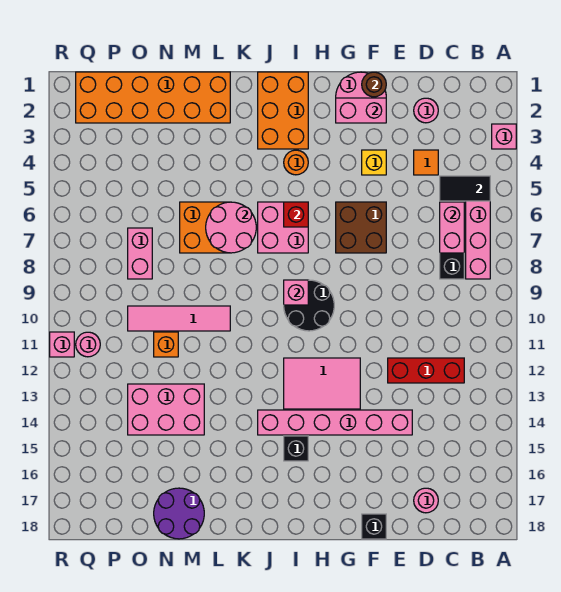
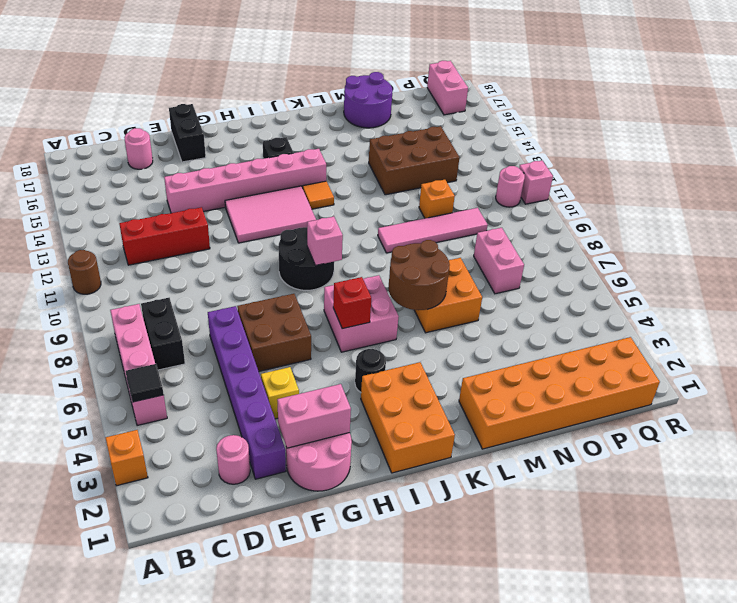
pink 1x1 brick [492,124,516,149] -> orange 1x1 brick [106,430,148,486]
black 1x2 tile [440,176,490,201] -> black 1x1 tile [125,364,164,402]
pink 1x2 brick [440,202,464,253] -> pink 1x2 brick moved to [427,61,468,115]
orange 1x1 tile [414,150,438,175] -> orange 1x1 tile moved to [303,181,334,209]
none -> purple 1x6 brick [208,306,286,479]
brown 1x1 round brick [362,72,386,97] -> brown 1x1 round brick moved to [68,250,101,294]
black 1x1 brick [362,514,386,539] -> black 1x2 brick [169,104,206,162]
orange 1x1 round brick [284,150,308,175] -> black 1x1 round brick [355,349,386,392]
pink 2x2 round brick [206,202,256,253] -> brown 2x2 round brick [388,240,450,310]
pink 2x3 brick [128,384,204,435] -> brown 2x3 brick [369,126,459,195]

